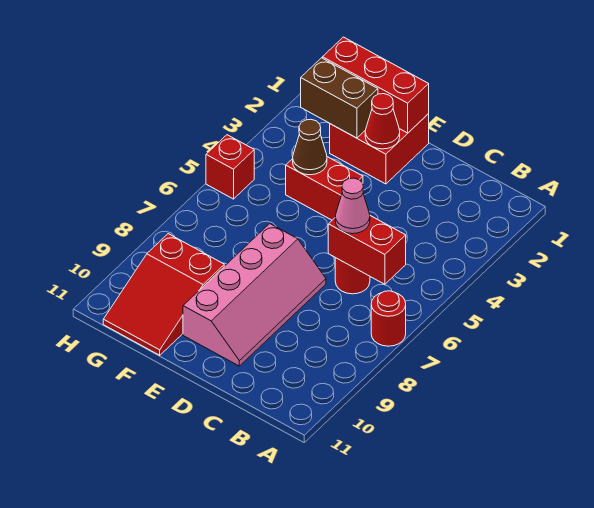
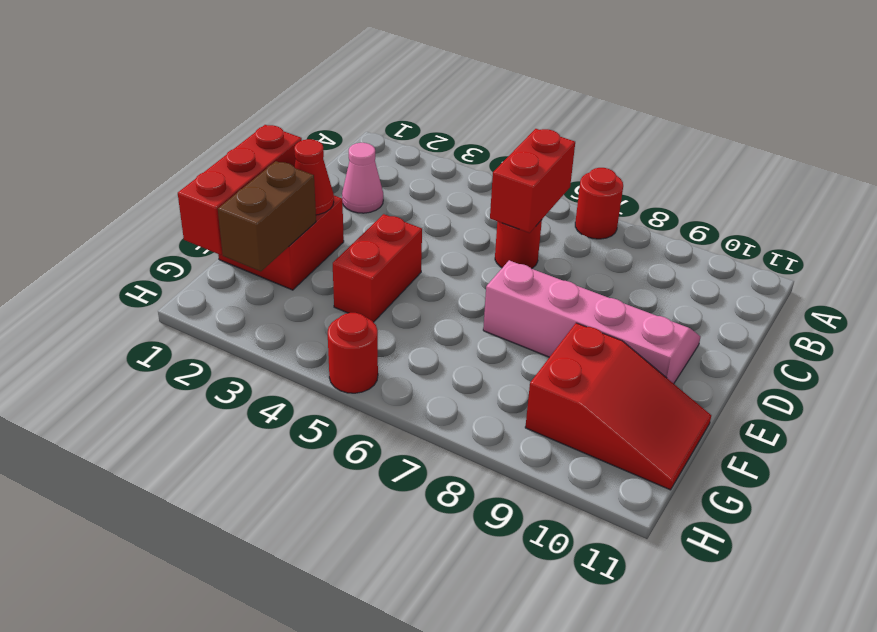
pink 1x1 cone [335,178,370,234] -> pink 1x1 cone moved to [342,143,383,213]
brown 1x1 cone [293,120,327,175] -> none
red 1x1 brick [206,135,254,199] -> red 1x1 round brick [328,313,378,393]

